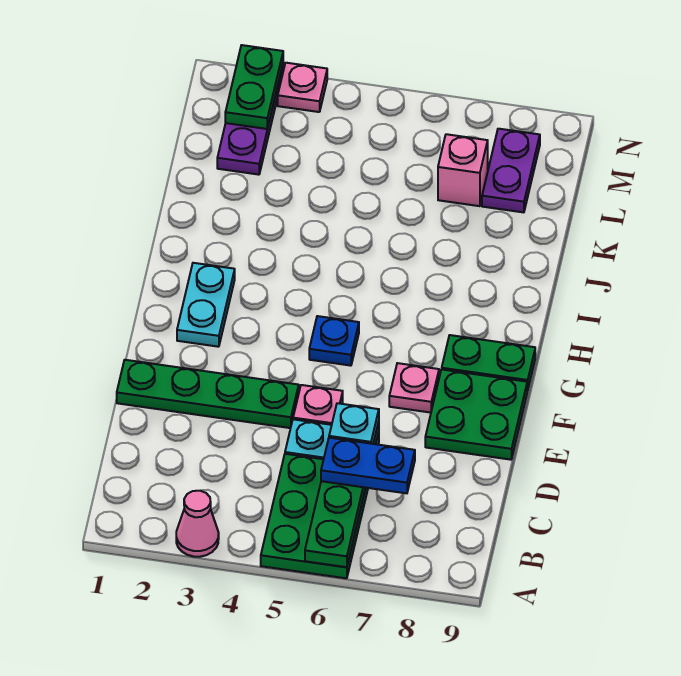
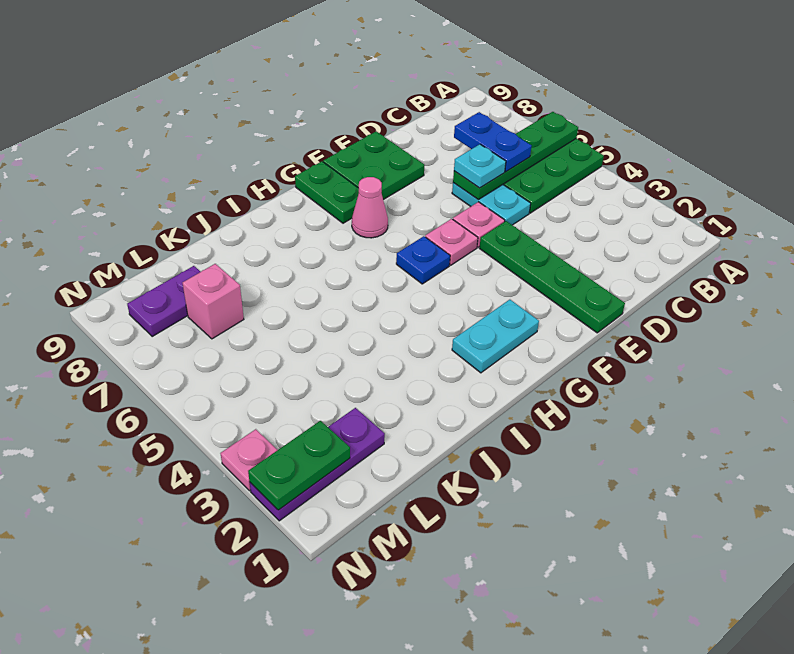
pink 1x1 cone [176,491,219,557] -> pink 1x1 cone moved to [352,177,388,238]
pink 1x1 plate [389,363,439,413] -> pink 1x1 plate moved to [425,219,478,265]

